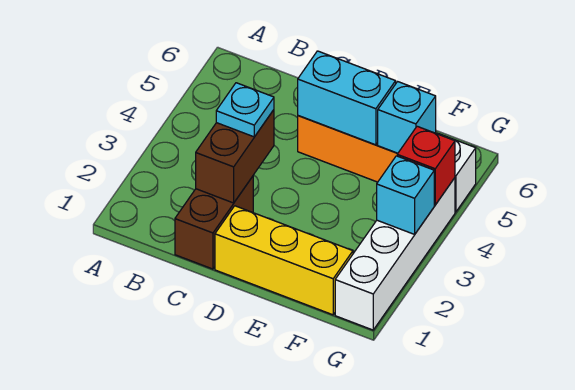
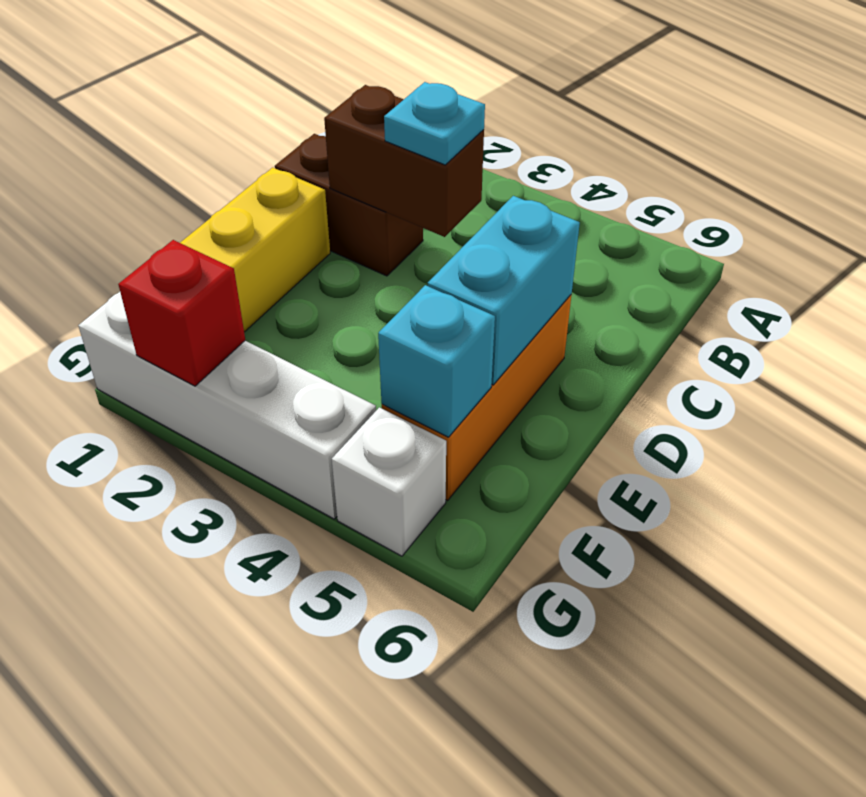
cyan 1x1 brick [377,156,434,234] -> none
red 1x1 brick [397,126,455,205] -> red 1x1 brick moved to [118,240,245,386]

